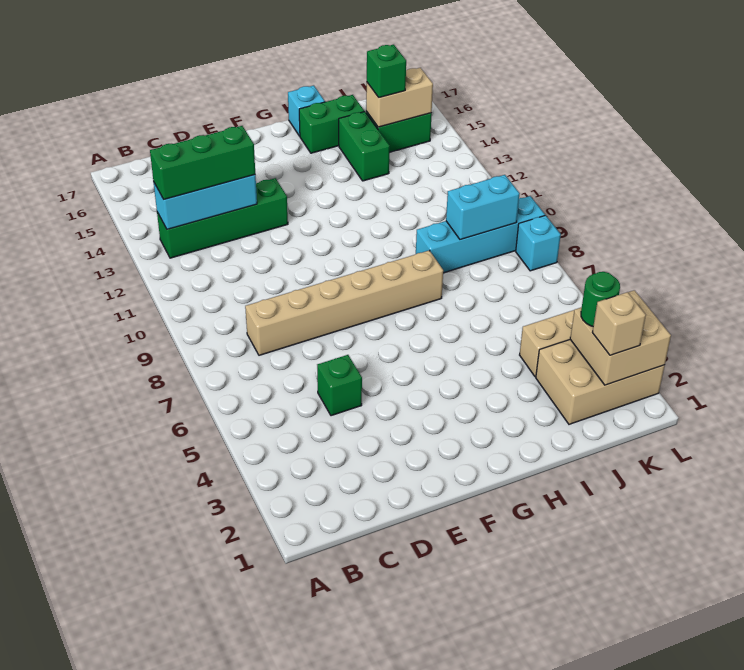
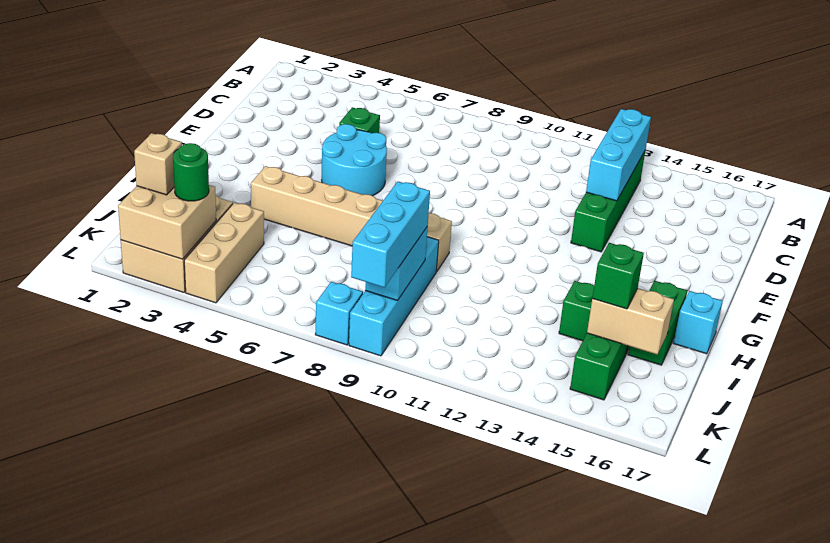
green 1x3 brick [150,126,255,199] -> none
tan 1x6 brick [245,250,443,355] -> tan 1x6 brick turned to [251,166,452,272]
none -> cyan 2x2 round brick [322,124,387,196]
none -> cyan 1x3 brick [351,182,430,288]
tan 1x2 brick [366,68,433,127] -> tan 1x2 brick turned to [587,288,674,354]

